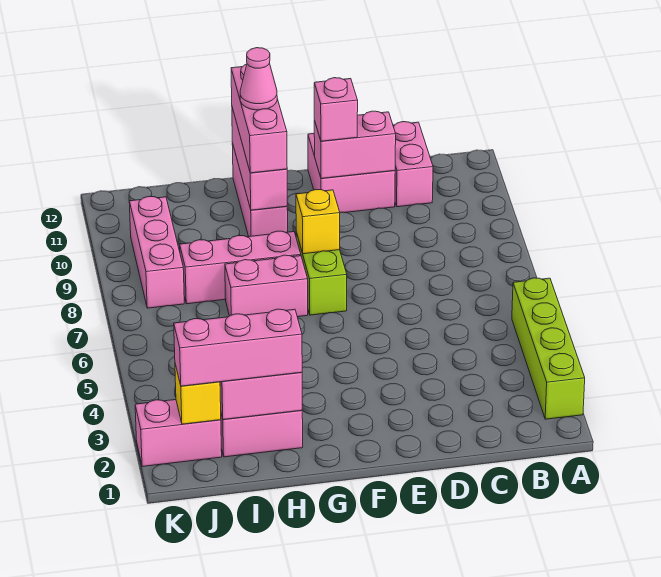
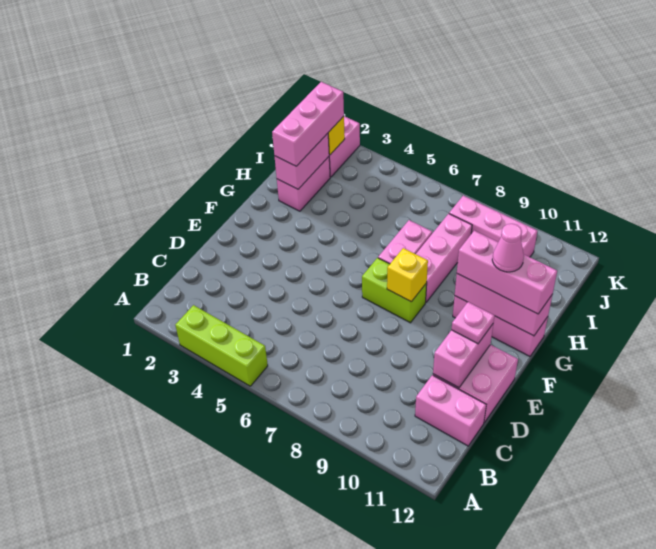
lime 1x4 brick [512,278,585,419] -> lime 1x3 brick [175,305,268,386]
pink 1x1 brick [314,78,358,141] -> pink 1x1 plate [451,302,494,344]

